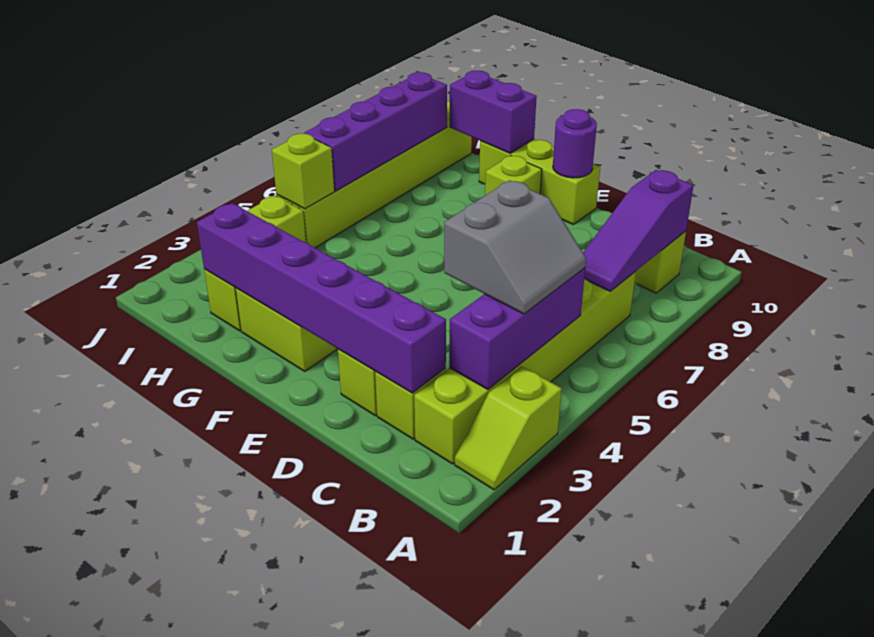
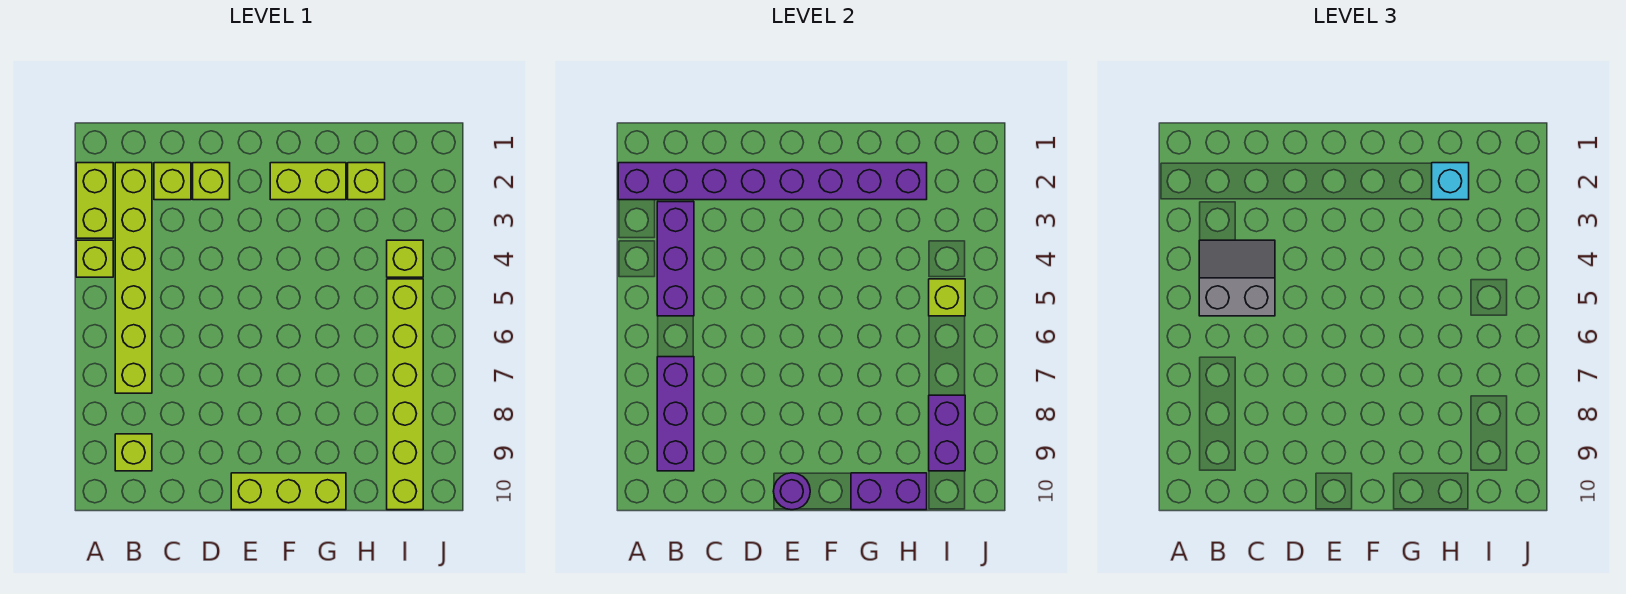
lime 1x2 slope [455,366,562,490] -> lime 1x2 brick [76,163,113,238]
grey 2x2 slope [444,180,586,314] -> grey 2x2 slope turned to [1199,240,1275,316]
purple 1x3 slope [583,170,694,292] -> purple 1x3 brick [657,357,694,471]
purple 1x6 brick [197,203,446,393] -> purple 1x8 brick [618,163,927,200]
lime 1x1 brick [485,155,542,196] -> lime 1x1 brick moved to [76,240,113,277]
none -> cyan 1x1 brick [1432,163,1469,200]
purple 1x4 brick [304,72,447,191] -> purple 1x2 brick [929,395,965,471]

